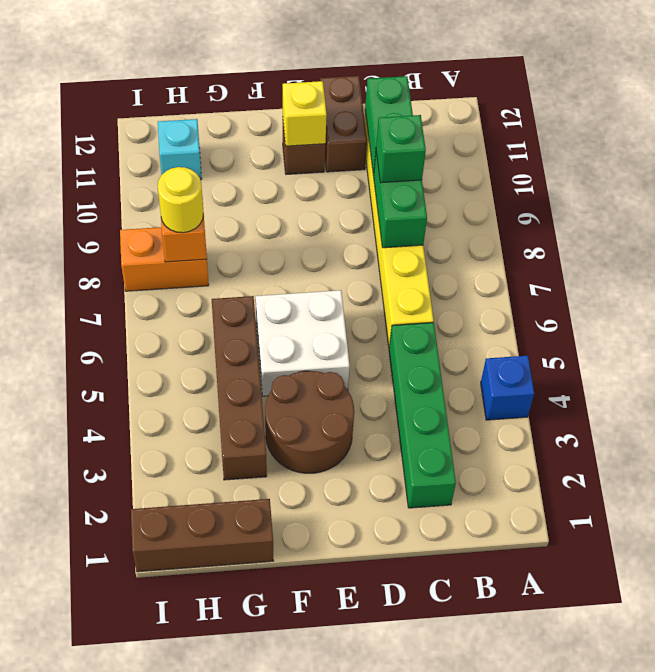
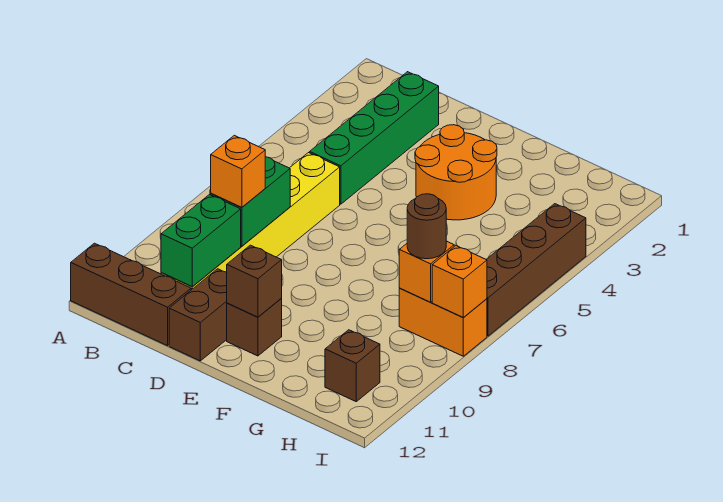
blue 1x1 brick [481,356,534,420] -> none
green 1x1 brick [376,115,426,183] -> orange 1x1 brick [211,135,265,208]
brown 2x2 round brick [265,371,354,473] -> orange 2x2 round brick [415,125,497,220]
white 2x2 brick [256,290,350,396] -> none
yellow 1x1 brick [283,81,327,146] -> brown 1x1 brick [227,245,282,317]
brown 1x3 brick [131,499,273,572] -> brown 1x3 brick moved to [71,243,191,346]
brown 1x4 brick [212,296,267,480] -> brown 1x4 brick moved to [486,204,586,336]
yellow 1x1 round brick [158,167,203,233] -> brown 1x1 round brick [407,194,446,259]
cyan 1x1 brick [158,119,202,180] -> brown 1x1 brick [325,330,380,402]
none -> orange 1x1 brick [432,246,487,318]

